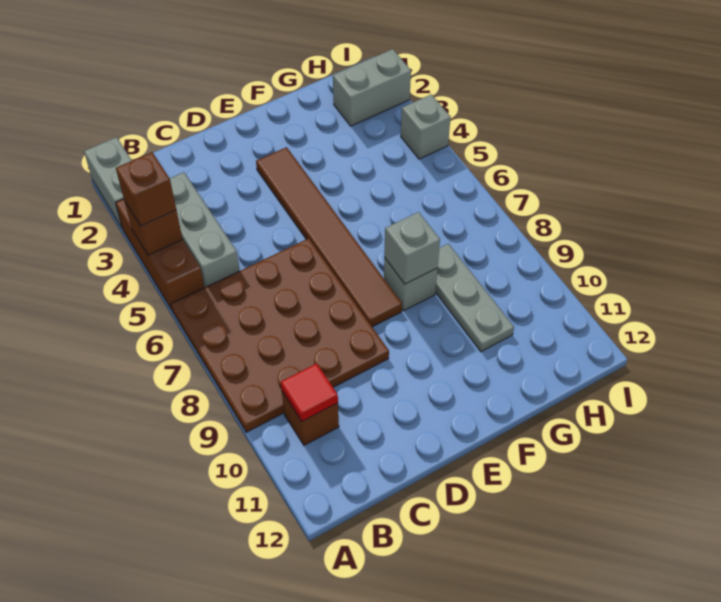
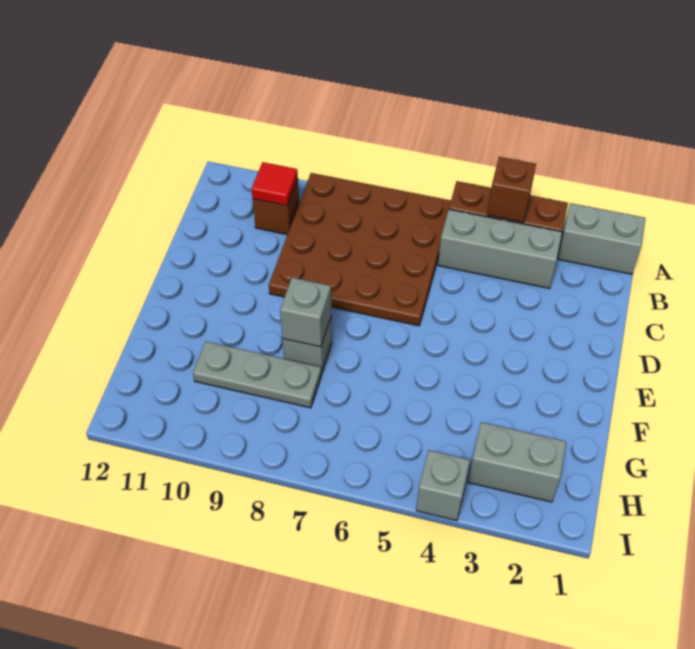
brown 1x1 brick [116,152,176,226] -> none
brown 1x6 tile [256,147,402,327] -> none
grey 1x2 brick [333,49,411,126] -> grey 1x2 brick turned to [468,422,566,502]

